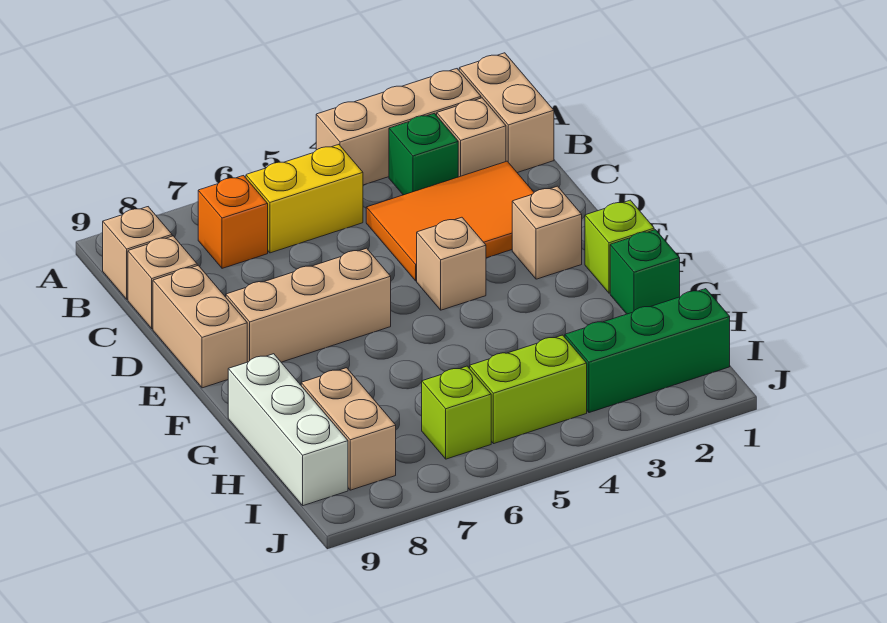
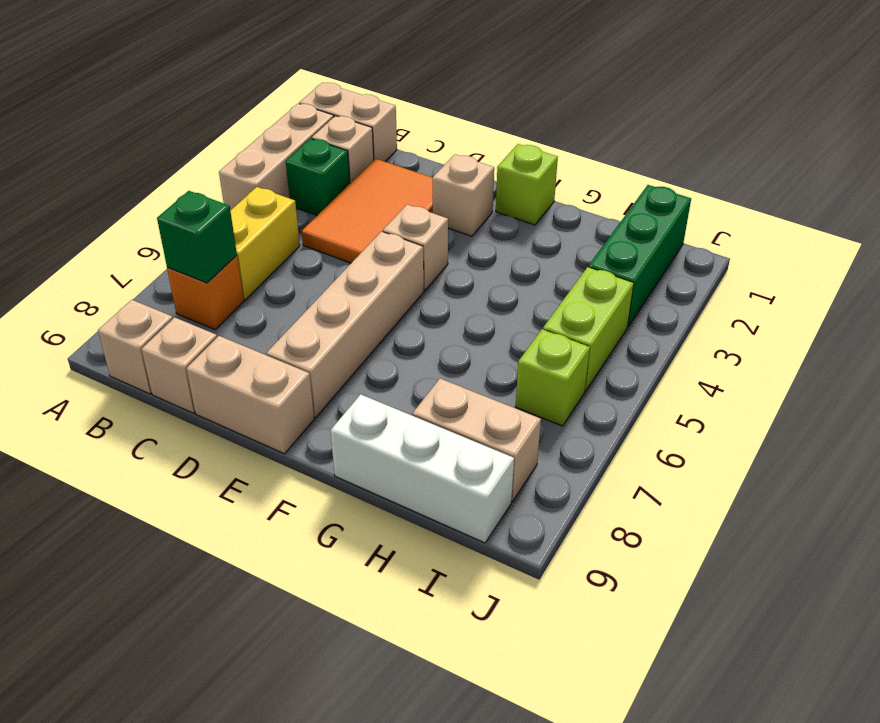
tan 1x3 brick [226,248,391,362] -> tan 1x4 brick [266,231,424,417]
green 1x1 brick [610,230,680,314] -> green 1x1 brick moved to [157,191,237,283]

